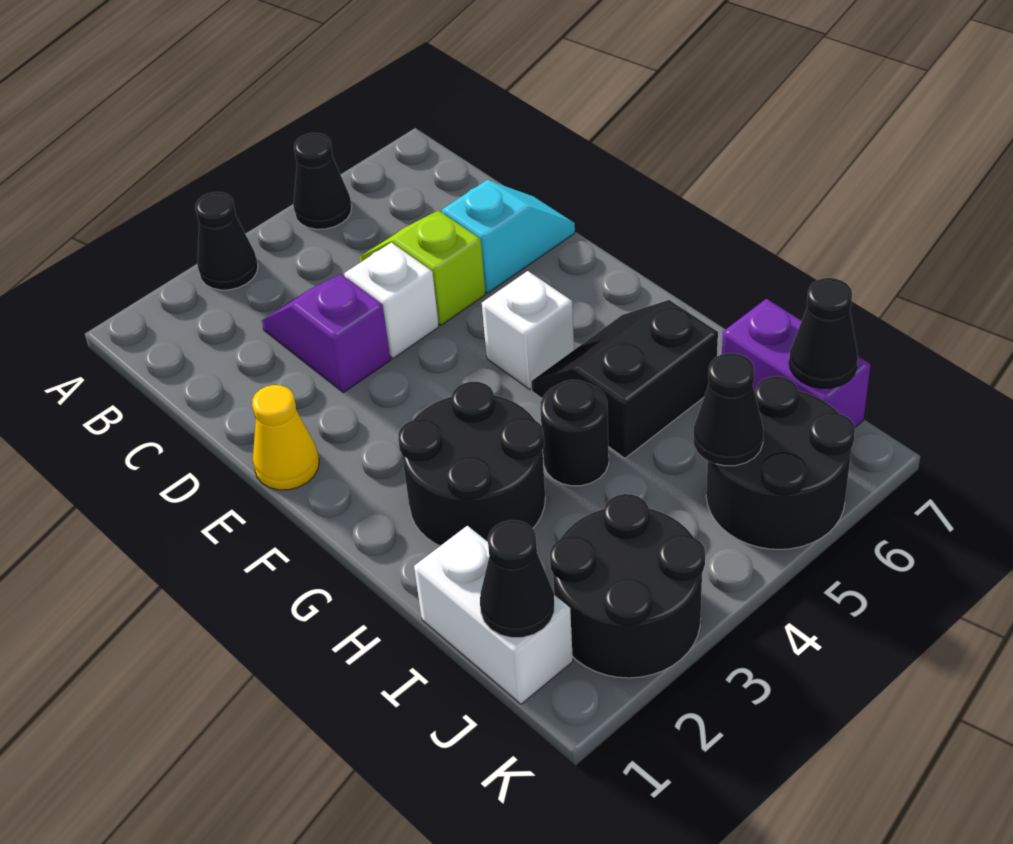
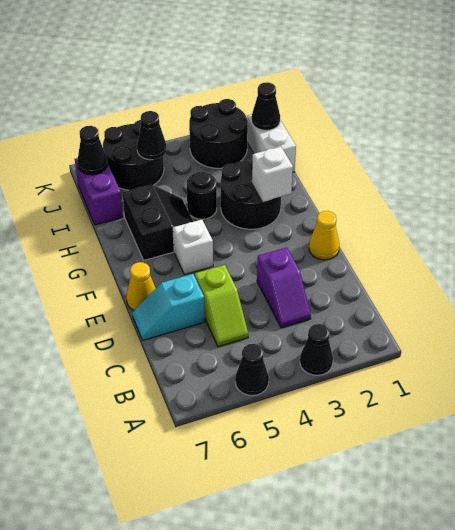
white 1x1 brick [344,242,439,358] -> white 1x1 brick moved to [252,147,293,201]
none -> yellow 1x1 cone [126,262,156,310]
black 2x2 slope [531,300,718,458] -> black 2x2 slope turned to [122,185,193,260]

